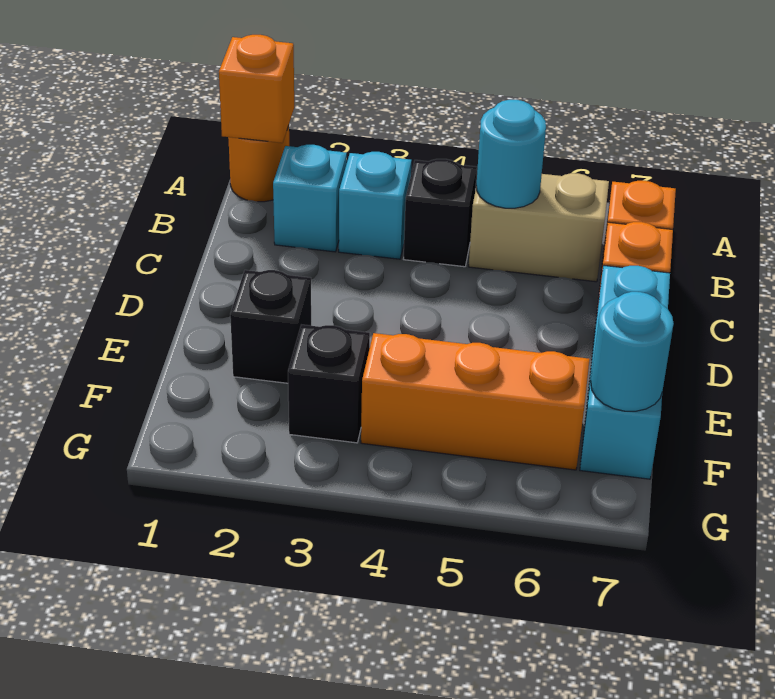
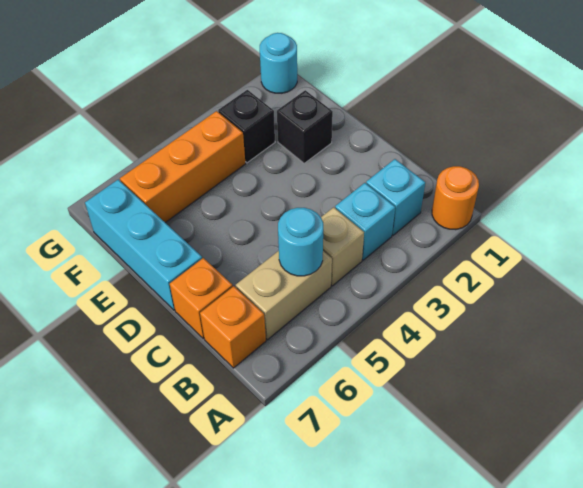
orange 1x1 brick [219,35,294,143] -> none
black 1x1 brick [404,159,477,267] -> tan 1x1 brick [321,207,364,286]
cyan 1x1 round brick [591,292,674,411] -> cyan 1x1 round brick moved to [260,33,297,93]

